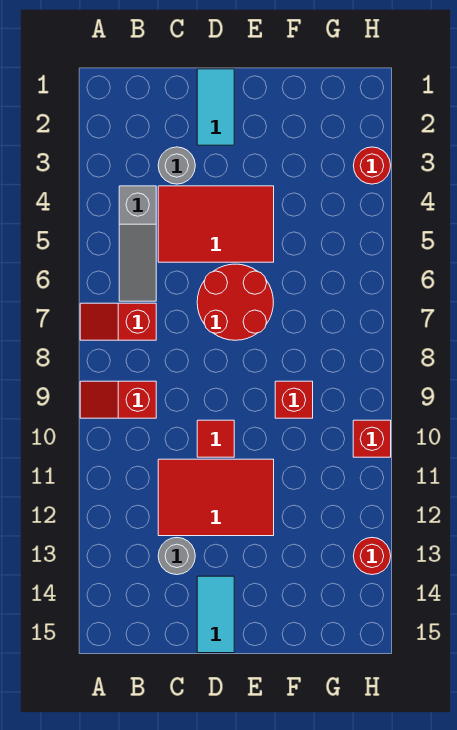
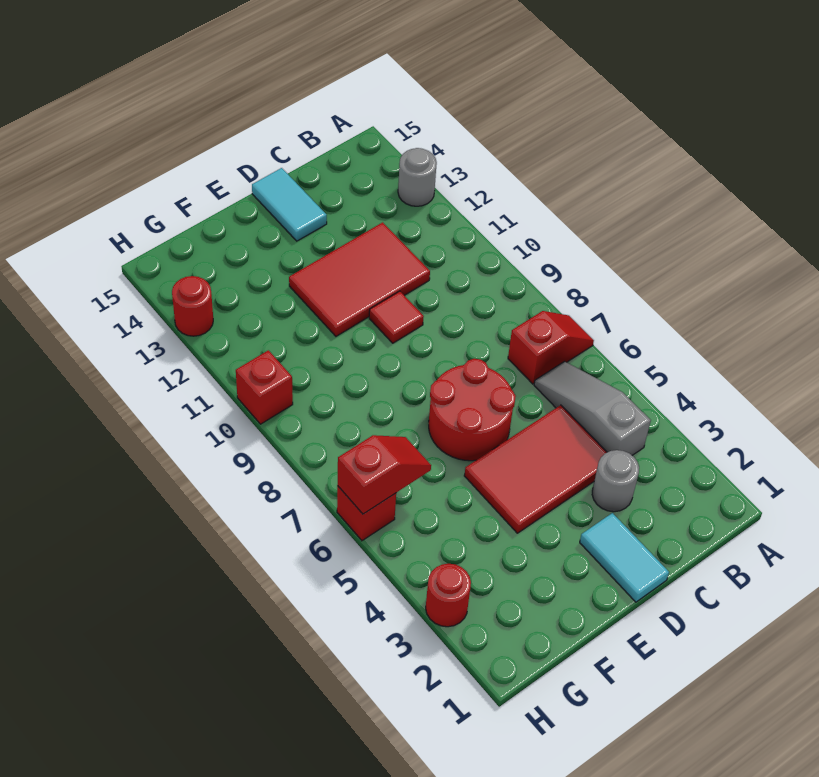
red 1x2 slope [80,381,156,418] -> red 1x2 slope moved to [338,435,431,514]
grey 1x1 round brick [158,538,195,575] -> grey 1x1 round brick moved to [398,148,437,206]
red 1x1 brick [275,381,313,418] -> red 1x1 brick moved to [337,486,396,541]

